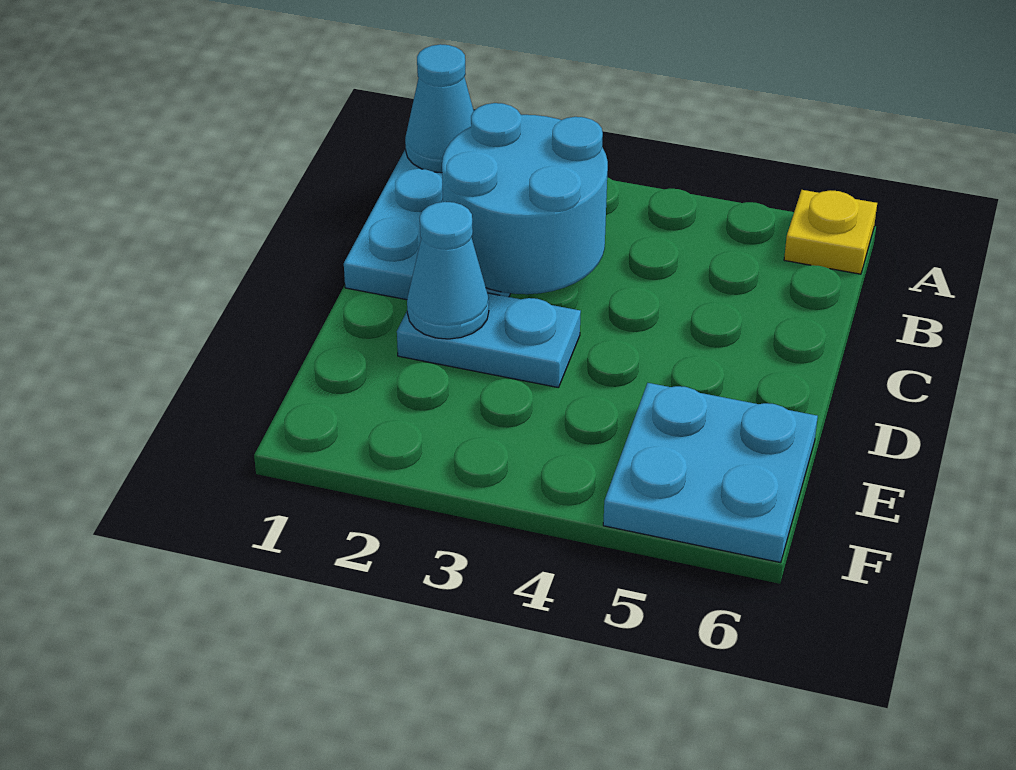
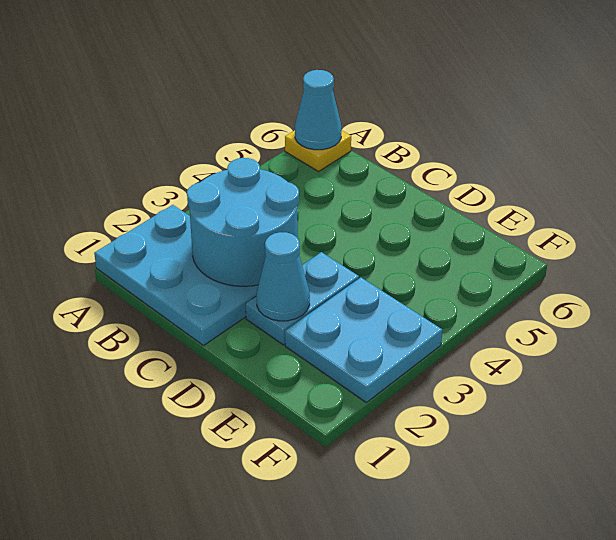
cyan 1x1 cone [405,44,474,173] -> cyan 1x1 cone moved to [295,70,342,150]
cyan 2x2 plate [603,383,818,563] -> cyan 2x2 plate moved to [285,278,442,402]

